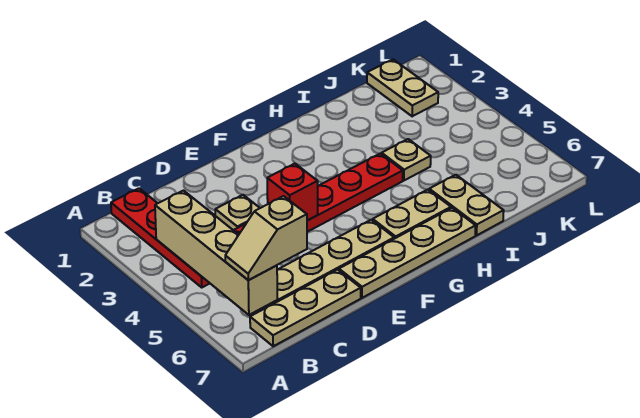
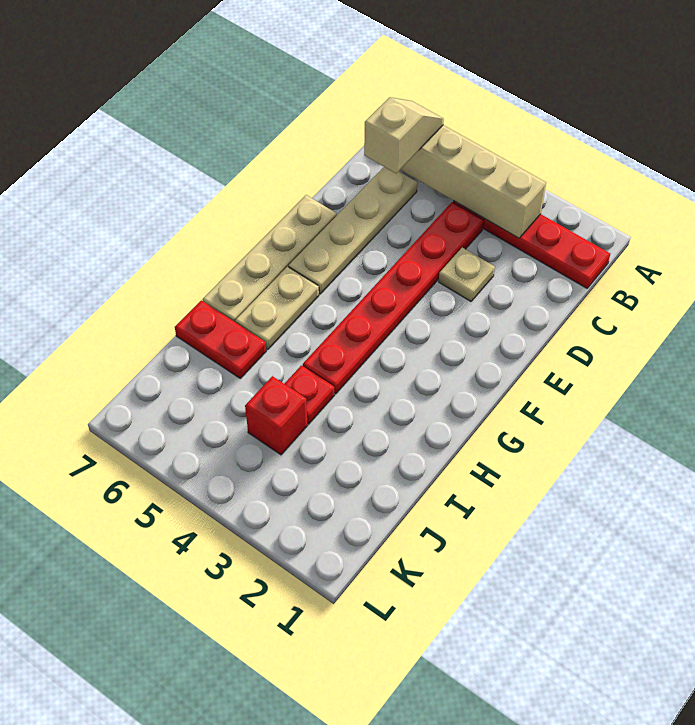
tan 1x3 plate [250,270,361,346] -> none
red 1x1 brick [267,164,318,221] -> red 1x1 brick moved to [245,376,308,455]
tan 1x1 plate [382,139,431,180] -> red 1x1 plate [284,365,335,424]
tan 1x2 plate [429,175,504,235] -> red 1x2 plate [175,301,266,378]
tan 1x2 plate [367,59,438,116] -> none

